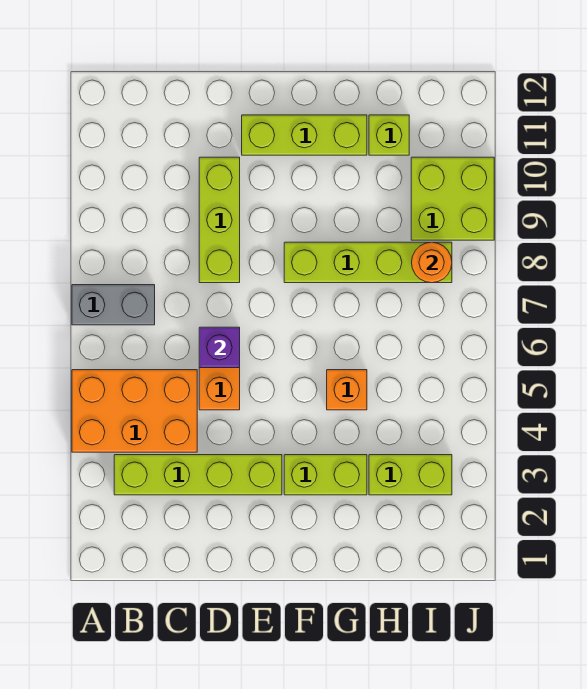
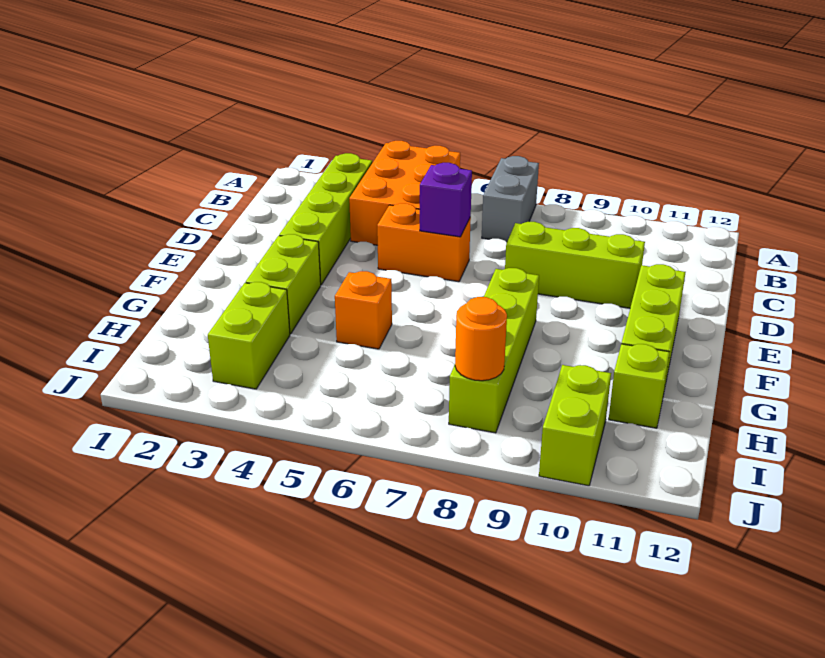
lime 2x2 brick [411,157,494,240] -> lime 1x2 brick [539,365,611,486]

